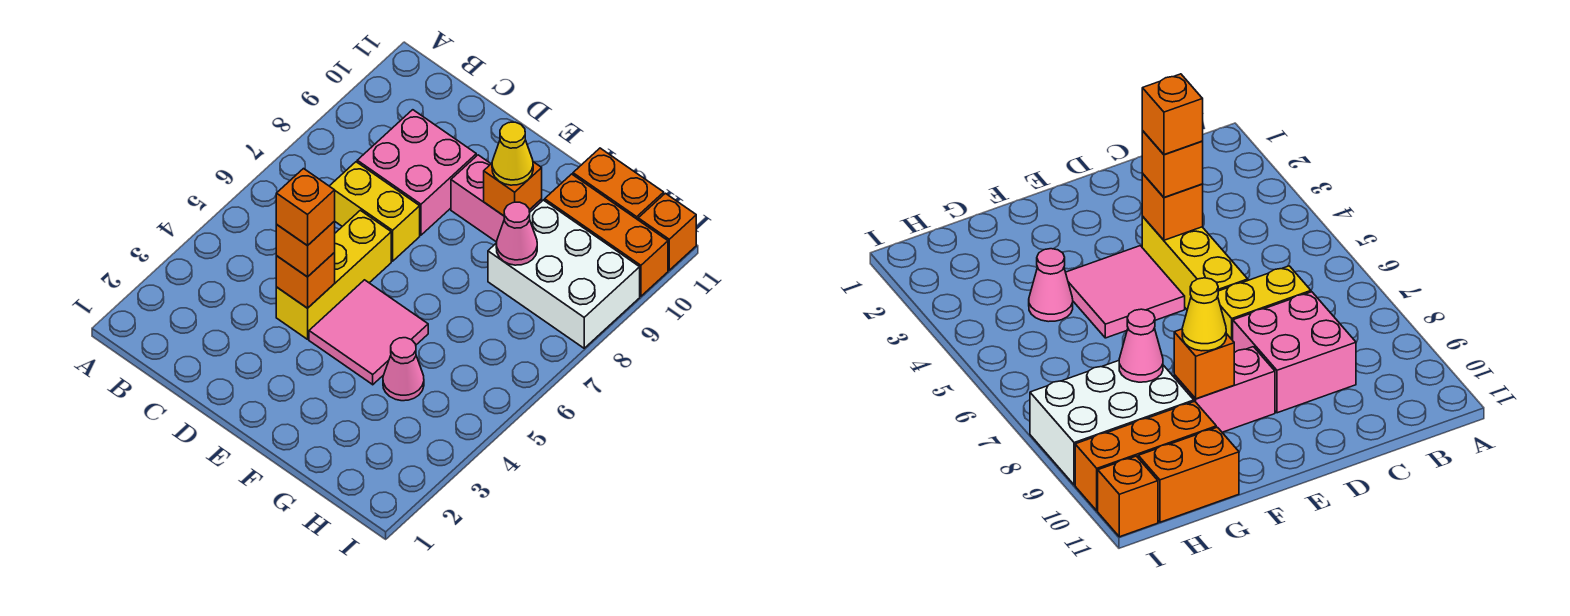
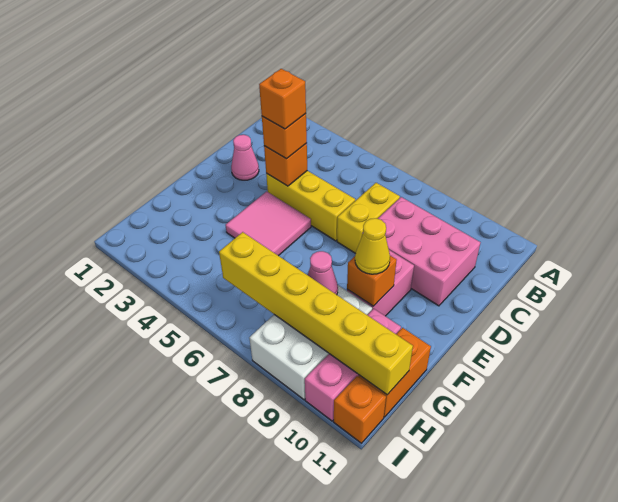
pink 2x2 brick [357,110,476,235] -> pink 2x3 brick [378,197,481,306]
pink 1x1 cone [383,338,424,401] -> pink 1x1 cone moved to [231,135,259,180]
orange 1x3 brick [545,174,668,296] -> pink 1x3 brick [305,309,401,421]
none -> yellow 1x6 brick [219,232,413,395]

